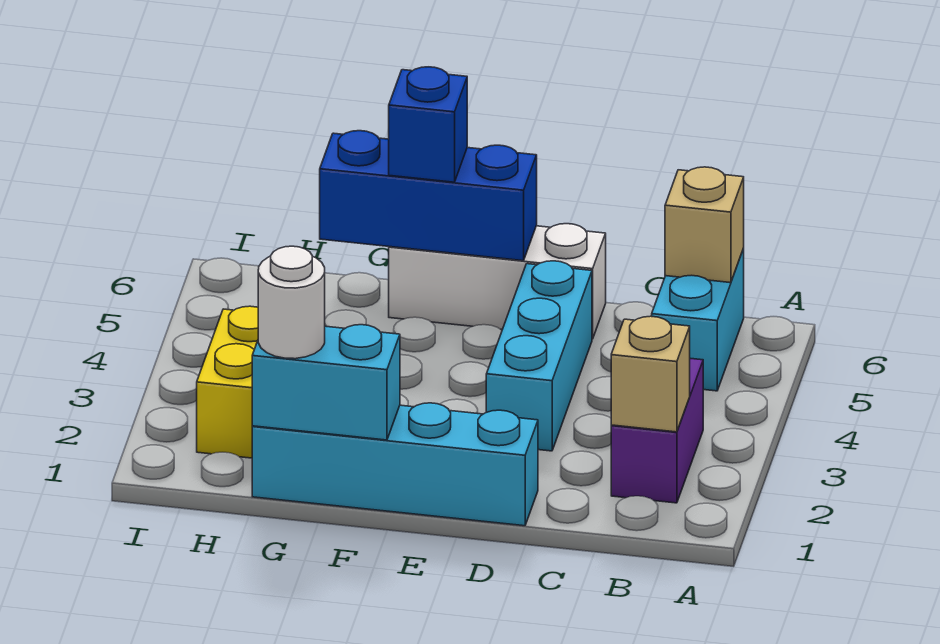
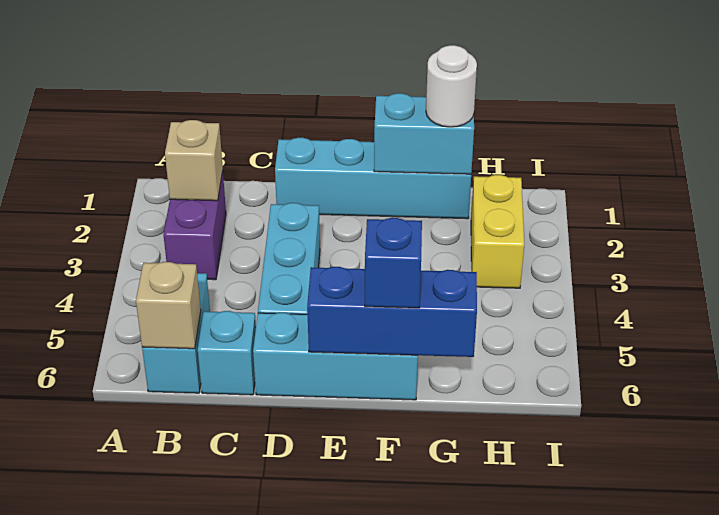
none -> cyan 1x1 brick [198,311,256,395]
white 1x3 brick [389,224,606,339] -> cyan 1x3 brick [253,313,418,400]

